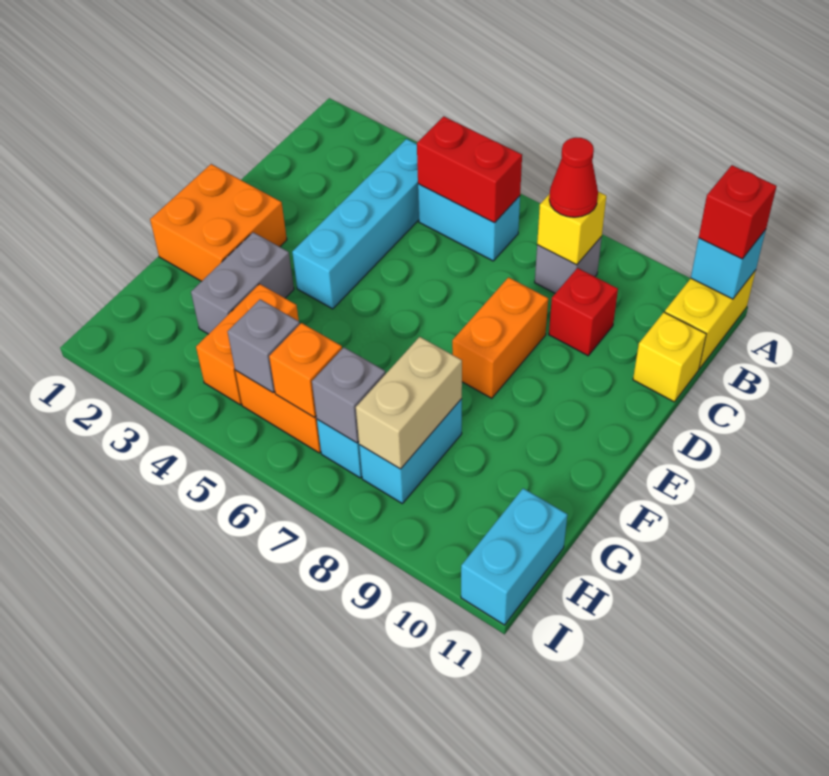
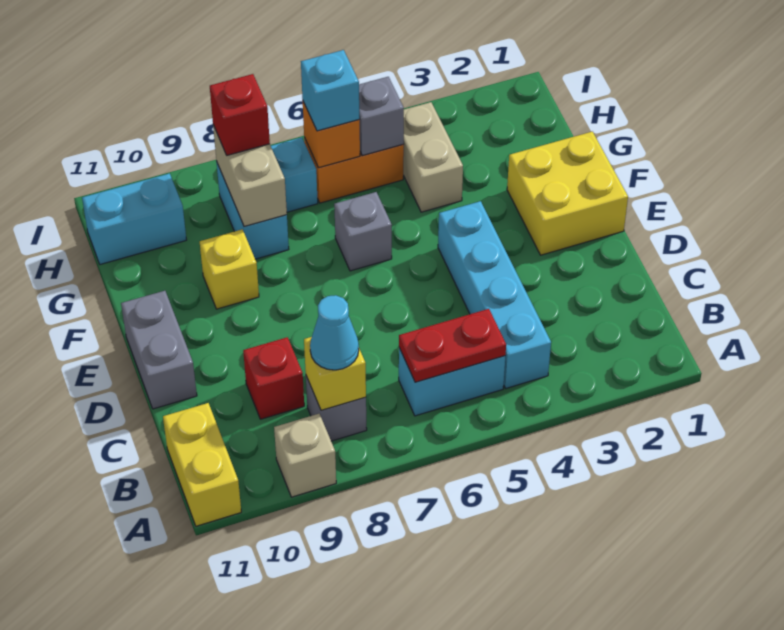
none -> tan 1x1 brick [274,414,336,497]
cyan 1x1 brick [691,230,766,299] -> cyan 1x1 brick moved to [301,50,359,131]
red 1x1 brick [699,165,777,259] -> red 1x1 brick moved to [210,74,270,155]
red 1x2 brick [417,116,522,223] -> red 1x2 plate [399,309,506,382]
red 1x1 cone [549,138,598,217] -> cyan 1x1 cone [310,295,359,370]
yellow 1x1 brick [633,312,706,402] -> yellow 1x1 brick moved to [200,229,259,309]
orange 1x2 brick [452,277,548,398] -> none
orange 2x2 brick [150,164,287,281] -> yellow 2x2 brick [507,132,628,255]
grey 1x2 brick [191,232,294,334] -> grey 1x2 brick moved to [121,291,197,409]
orange 1x2 brick [196,284,299,405] -> tan 1x2 brick [403,102,463,212]
grey 1x1 brick [312,347,385,443] -> grey 1x1 brick moved to [334,192,392,271]
cyan 1x2 brick [461,488,567,625] -> cyan 1x2 brick turned to [82,173,186,264]

